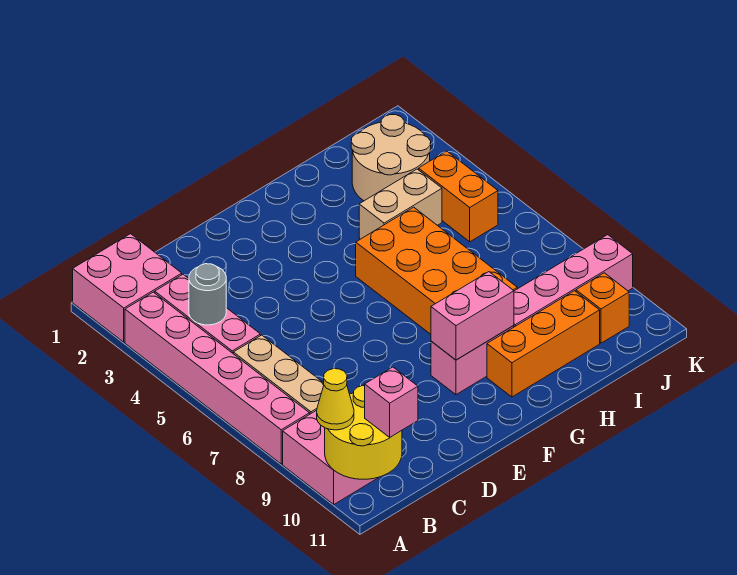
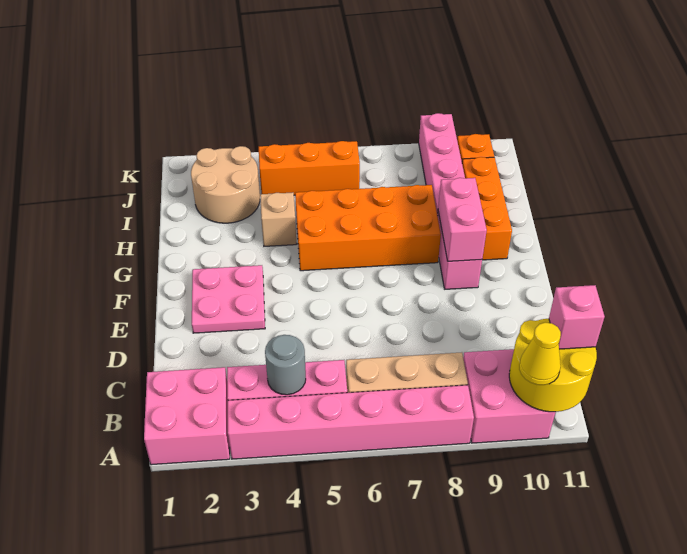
none -> pink 2x2 plate [192,265,265,333]
tan 1x2 brick [359,169,442,239] -> tan 1x1 brick [260,192,297,246]
orange 1x2 brick [419,151,498,242] -> orange 1x3 brick [259,141,360,195]

